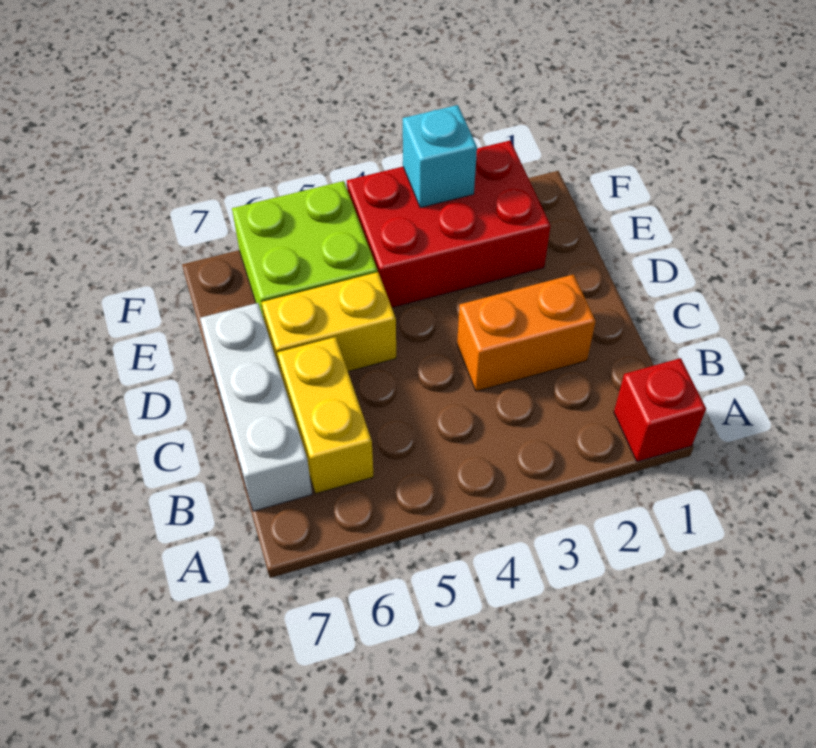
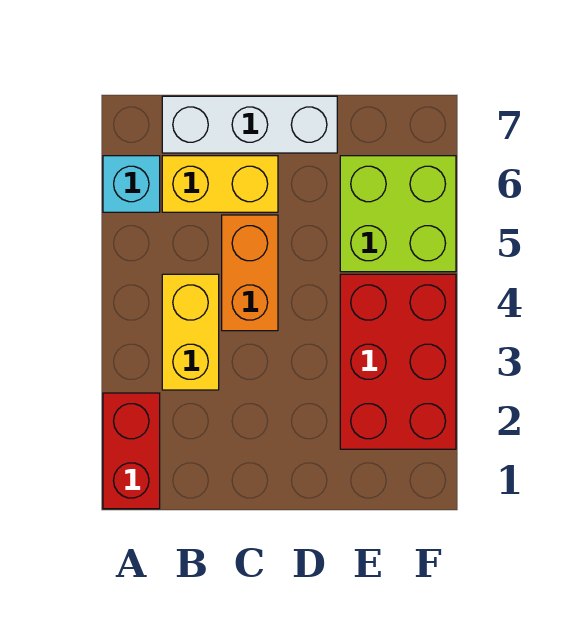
red 1x1 brick [614,358,706,462] -> red 1x2 brick [103,393,160,509]
orange 1x2 brick [457,274,596,391] -> orange 1x2 brick moved to [222,215,278,331]
yellow 1x2 brick [261,272,396,371] -> yellow 1x2 brick moved to [162,274,219,390]
cyan 1x1 brick [403,105,477,208] -> cyan 1x1 brick moved to [103,156,160,212]

